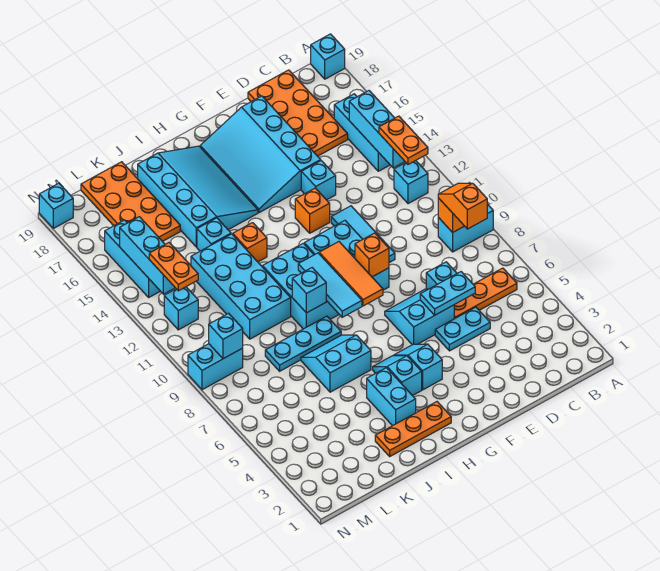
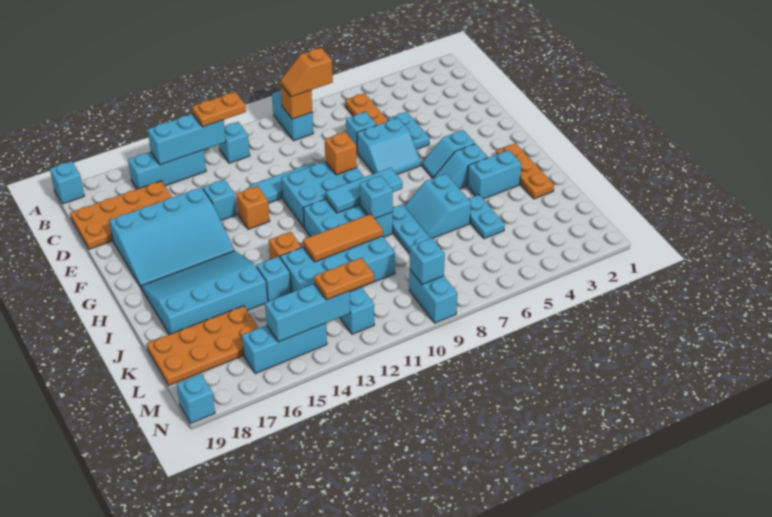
cyan 1x2 plate [420,272,475,315] -> cyan 1x2 plate moved to [469,195,505,239]
cyan 2x2 slope [385,289,454,345] -> cyan 2x2 slope turned to [357,118,421,174]
orange 1x3 tile [319,242,383,306] -> orange 1x3 tile moved to [303,214,383,262]

